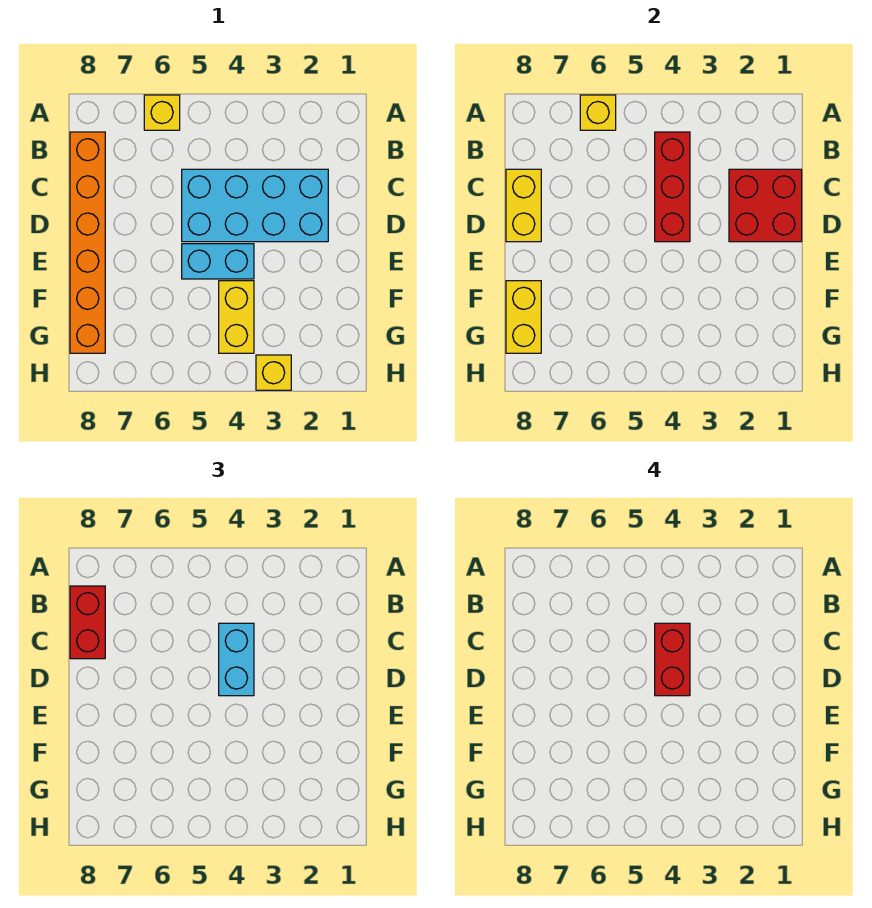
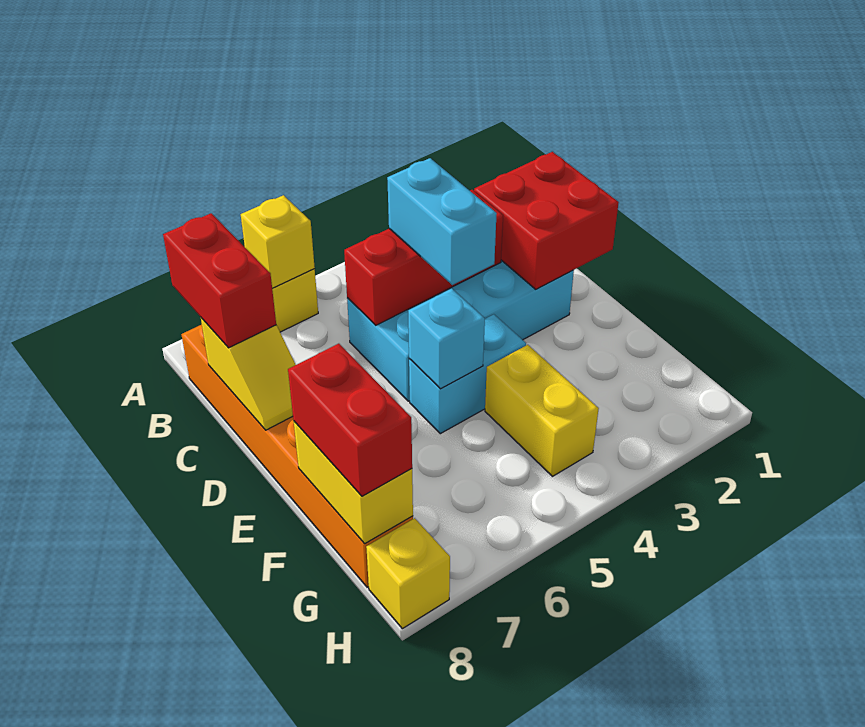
red 1x3 brick [655,132,690,242] -> red 1x3 brick turned to [344,190,503,325]
red 1x2 brick [655,623,690,696] -> red 1x2 brick moved to [288,344,412,496]
yellow 1x2 brick [506,169,541,242] -> yellow 1x2 slope [201,318,296,430]
none -> cyan 1x1 brick [408,288,485,389]
yellow 1x1 brick [256,355,291,390] -> yellow 1x1 brick moved to [366,518,450,629]

